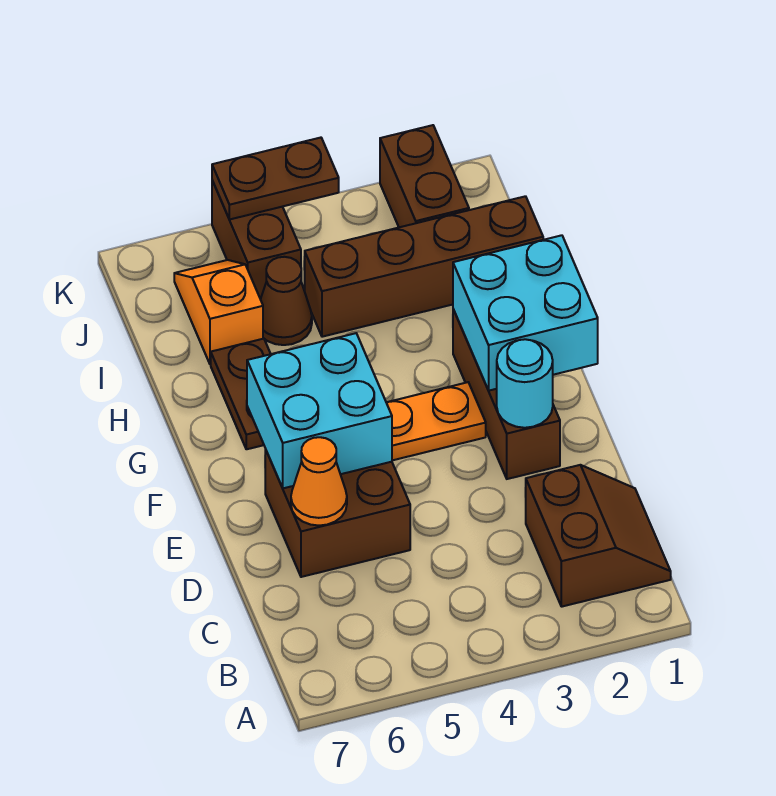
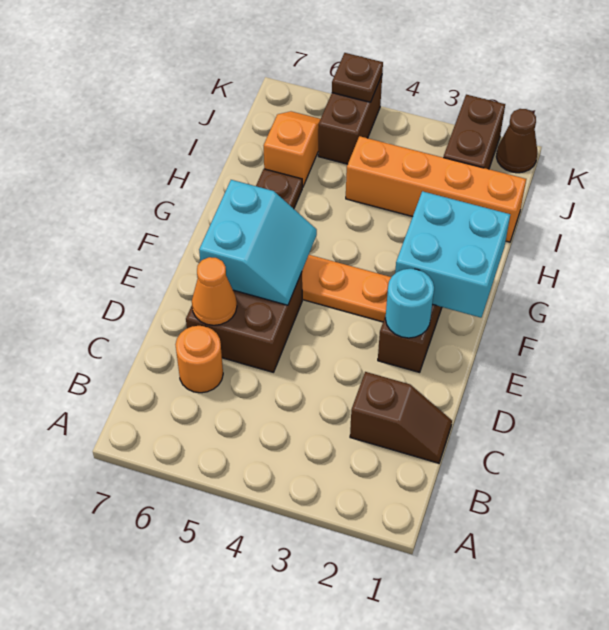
brown 2x2 slope [525,465,671,607] -> brown 1x2 slope [350,372,452,463]
none -> orange 1x1 round brick [175,326,223,393]
cyan 2x2 brick [247,333,392,488] -> cyan 2x2 slope [199,180,317,305]
brown 1x4 brick [305,196,543,337] -> orange 1x4 brick [346,136,526,242]
brown 1x1 cone [261,257,312,345] -> brown 1x1 cone moved to [496,109,537,173]
brown 1x2 plate [212,138,339,220] -> brown 1x1 plate [332,53,383,102]

